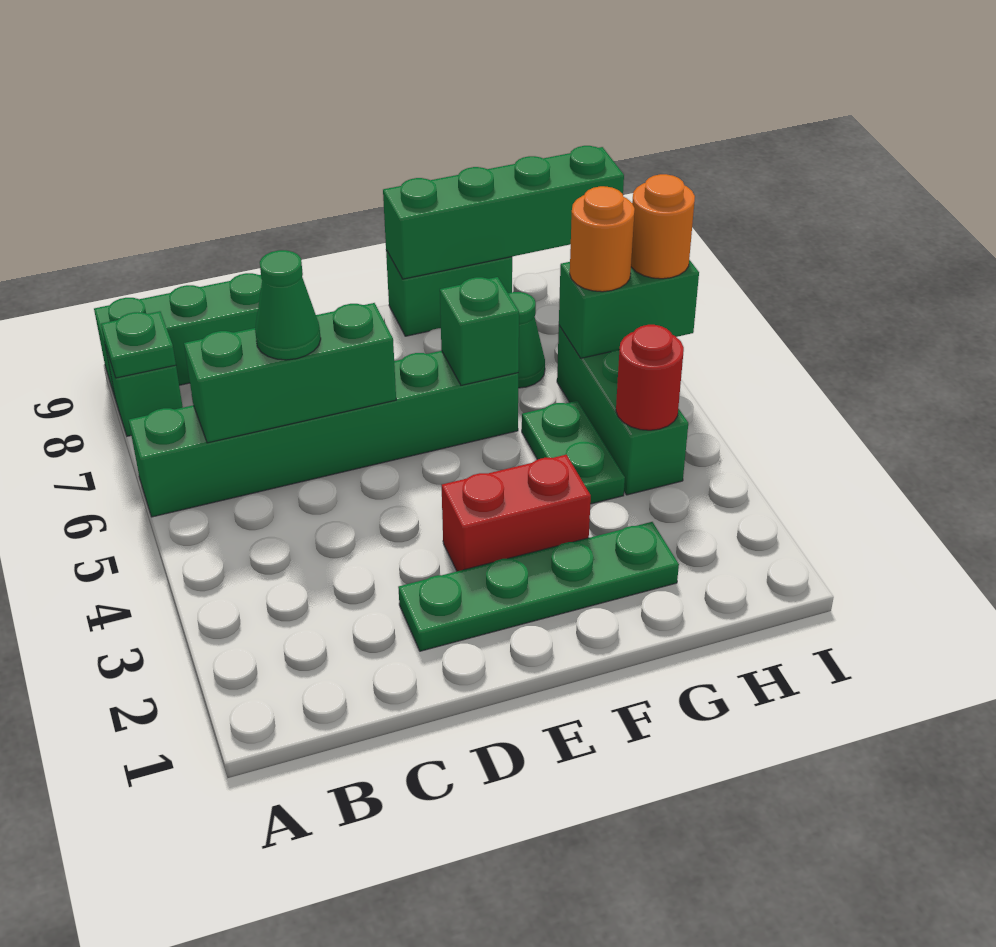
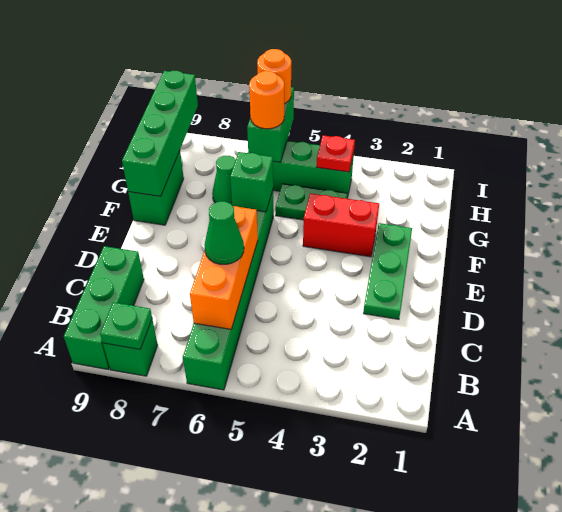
green 1x3 brick [184,303,396,443] -> orange 1x3 brick [190,206,258,329]
green 1x4 plate [398,522,679,651] -> green 1x3 plate [363,223,412,319]
red 1x2 brick [441,455,591,571] -> red 1x2 brick turned to [303,193,379,257]
red 1x1 round brick [616,325,684,430] -> red 1x1 plate [317,135,355,172]

